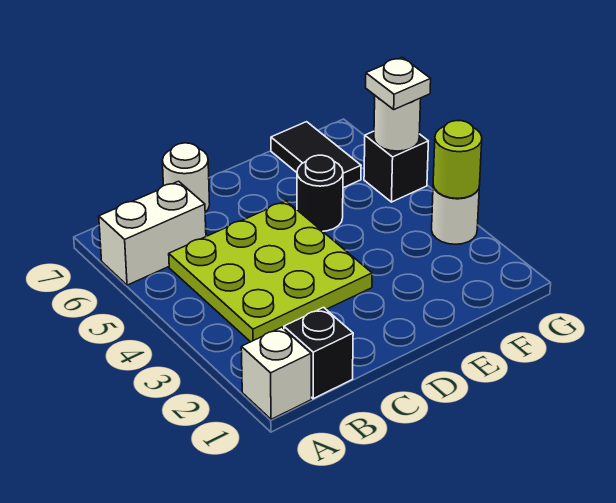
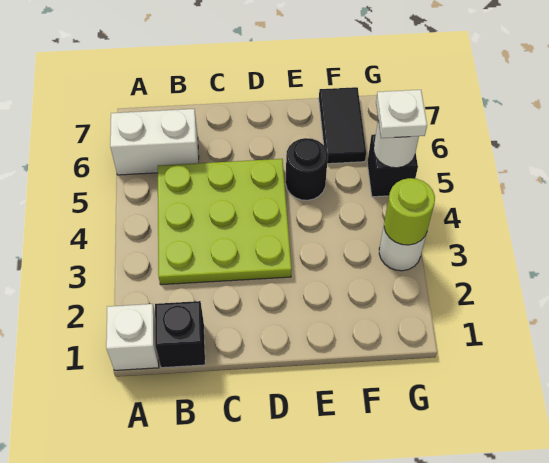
white 1x1 round brick [162,143,210,212] -> none

